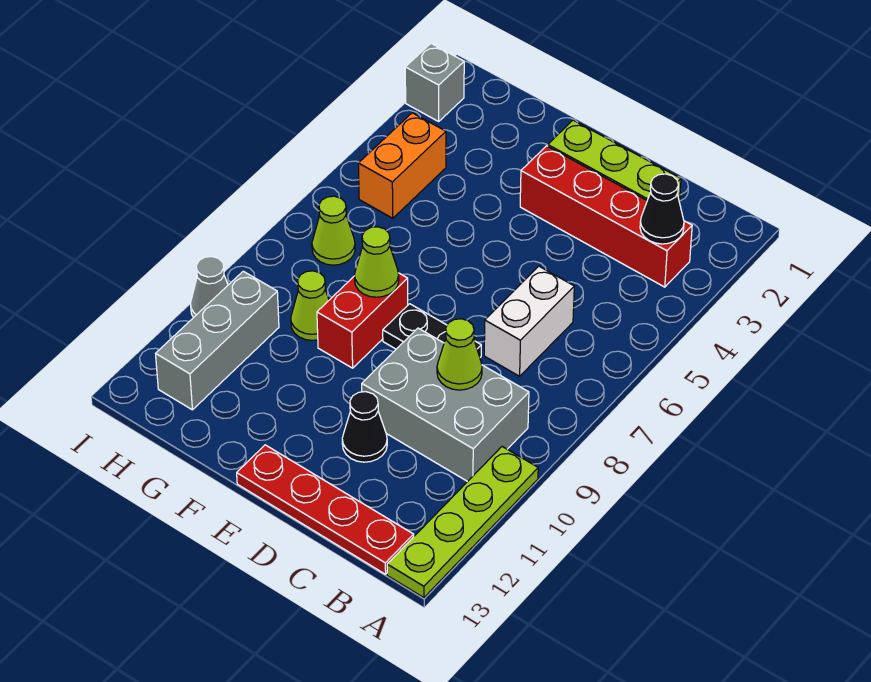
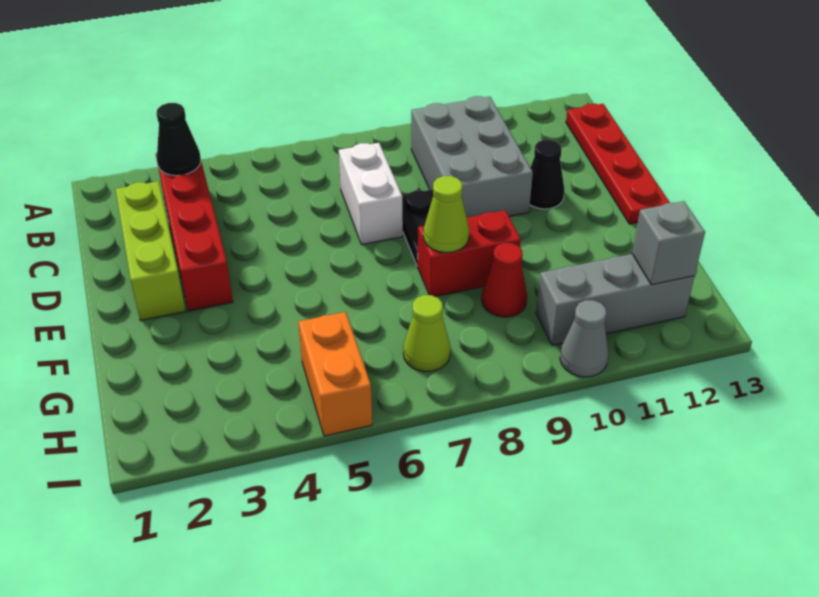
lime 1x4 plate [387,447,538,598] -> none
white 1x2 brick [484,266,574,376] -> white 1x2 brick turned to [339,143,403,245]
lime 1x1 cone [437,319,482,390] -> none
lime 1x1 cone [291,271,329,340] -> red 1x1 cone [482,243,527,317]
orange 1x2 brick [358,113,446,218] -> orange 1x2 brick turned to [298,312,372,436]
grey 1x1 brick [405,44,464,121] -> grey 1x1 brick moved to [632,201,705,285]

